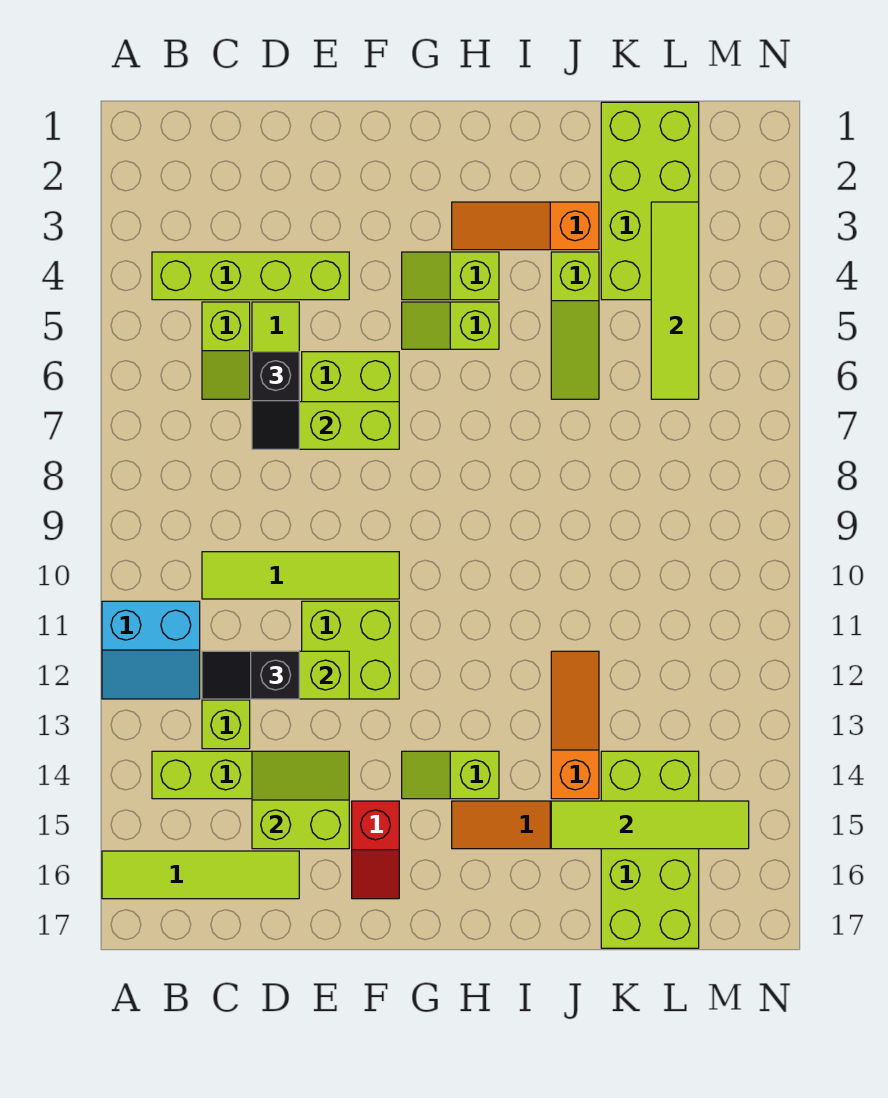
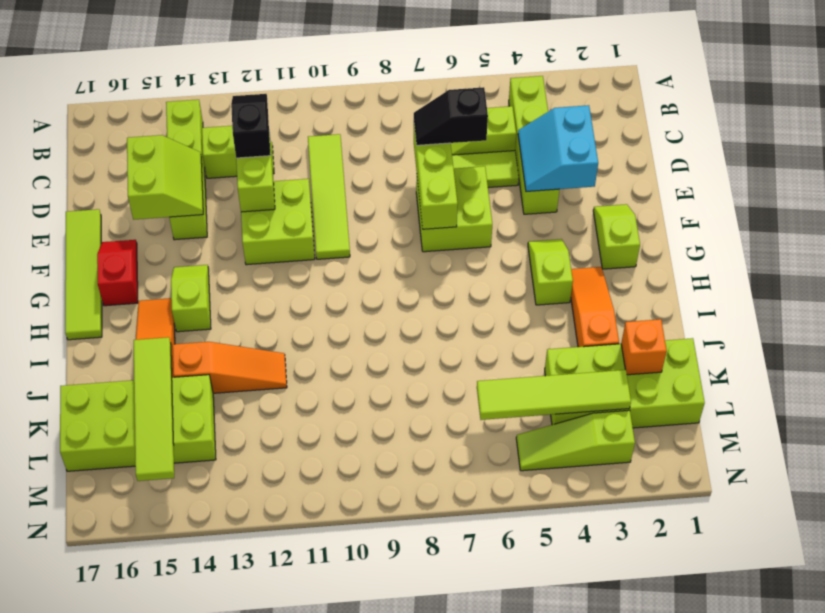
cyan 2x2 slope [102,601,200,699] -> cyan 2x2 slope moved to [518,105,598,192]
lime 1x4 tile [102,851,299,899] -> lime 1x4 tile moved to [65,209,102,340]
red 1x2 slope [352,801,399,899] -> red 1x2 slope turned to [97,240,138,306]
lime 1x2 slope [402,302,499,349] -> lime 1x2 slope moved to [593,204,640,269]
lime 1x3 slope [551,252,599,399] -> lime 1x3 slope moved to [516,410,635,471]
none -> orange 1x1 brick [621,319,667,375]

